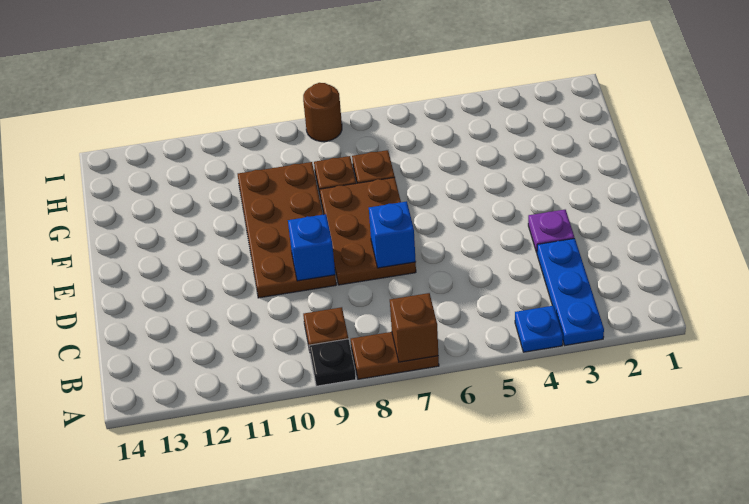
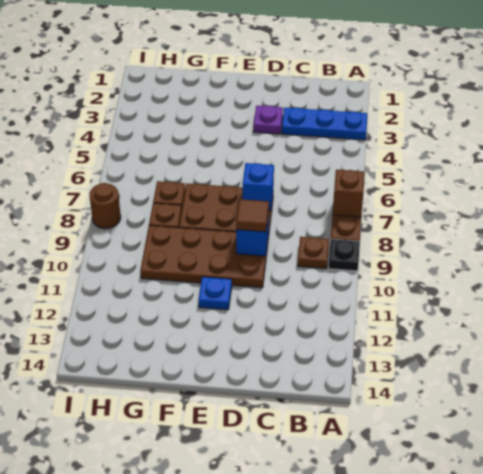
blue 1x1 plate [515,306,563,352] -> blue 1x1 plate moved to [199,277,232,310]
none -> brown 1x1 tile [236,199,269,232]

